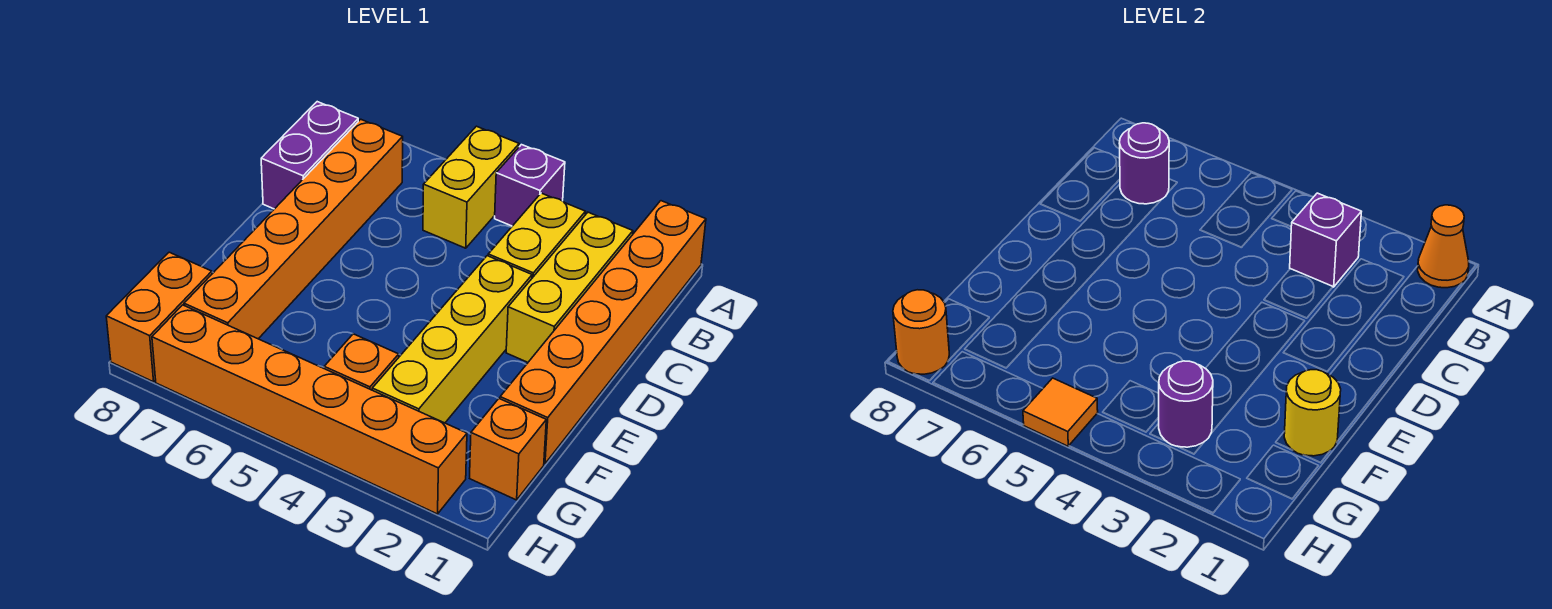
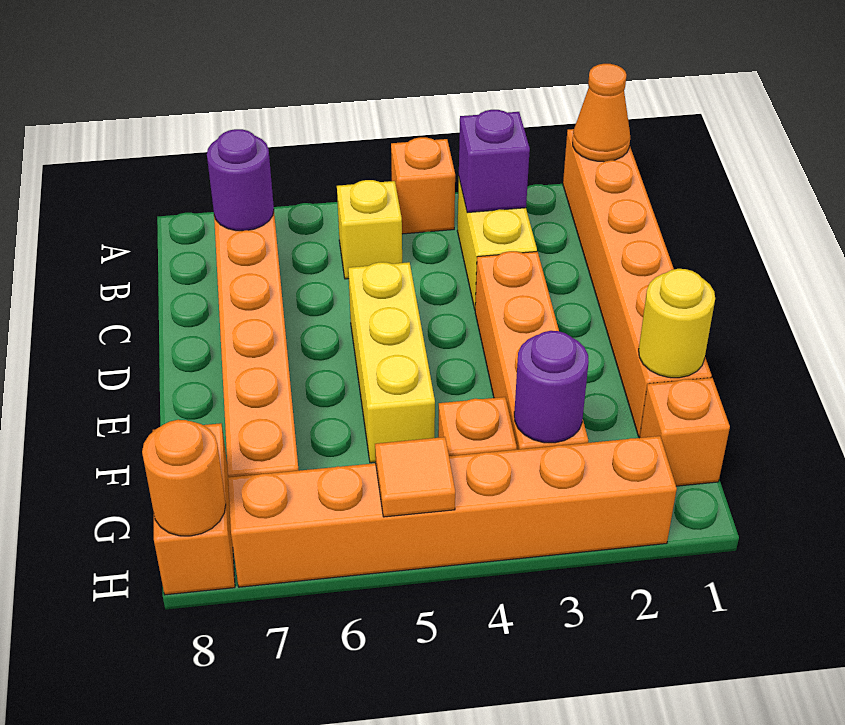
purple 1x1 brick [495,145,565,226] -> orange 1x1 brick [391,137,455,234]
yellow 1x2 brick [423,126,519,248] -> yellow 1x1 brick [337,180,402,279]
yellow 1x3 brick [506,212,633,362] -> yellow 1x3 brick moved to [348,262,435,463]
purple 1x2 brick [261,102,358,209] -> none
yellow 1x4 brick [372,256,532,423] -> orange 1x4 brick [475,251,588,450]

